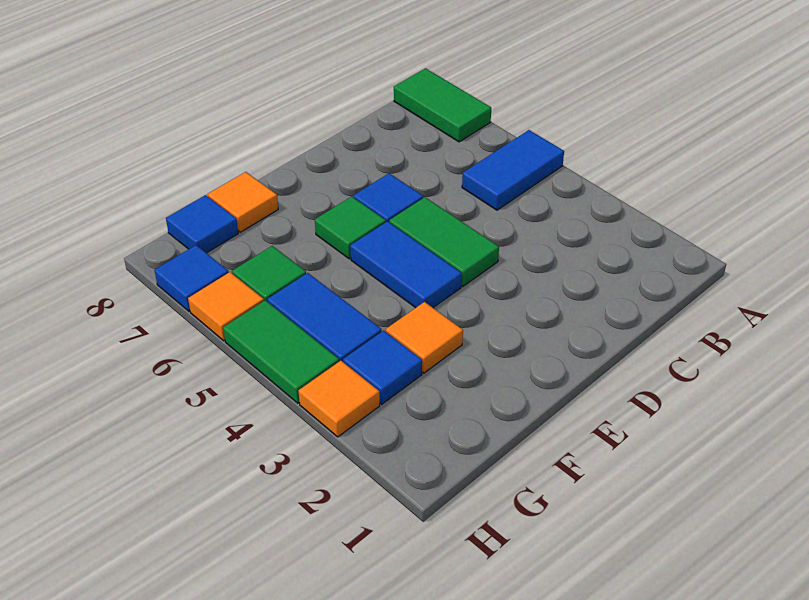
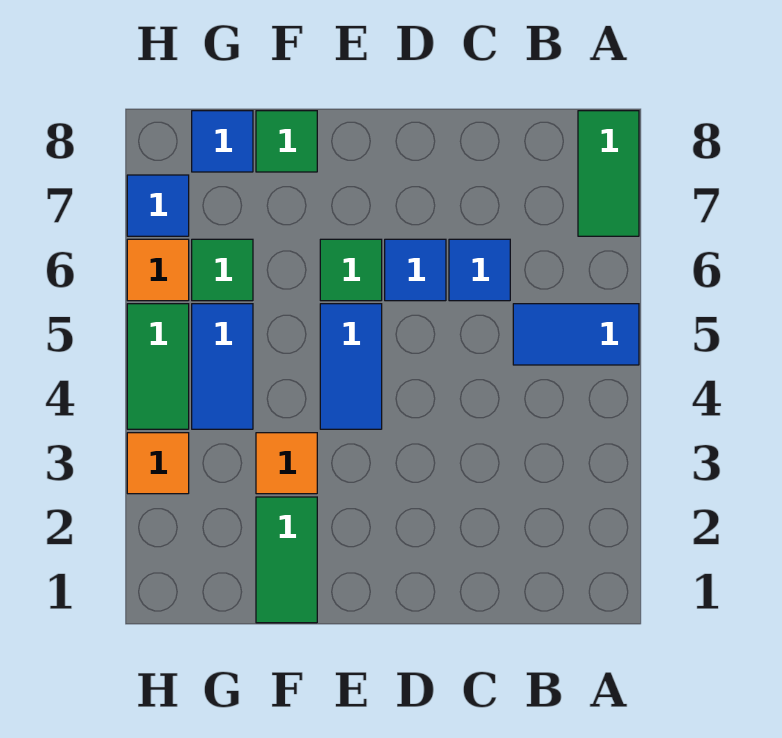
green 1x2 tile [389,197,499,287] -> green 1x2 tile moved to [256,497,317,623]
orange 1x1 tile [208,172,278,232] -> green 1x1 tile [256,111,317,172]
blue 1x1 tile [343,331,422,404] -> blue 1x1 tile moved to [449,239,510,301]

